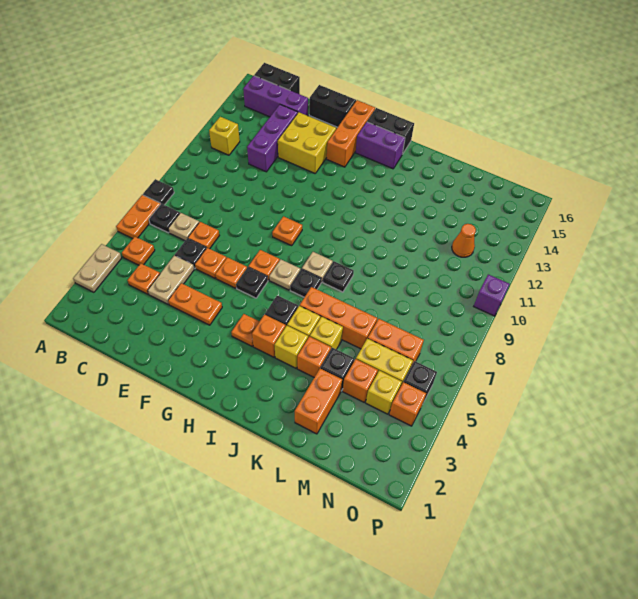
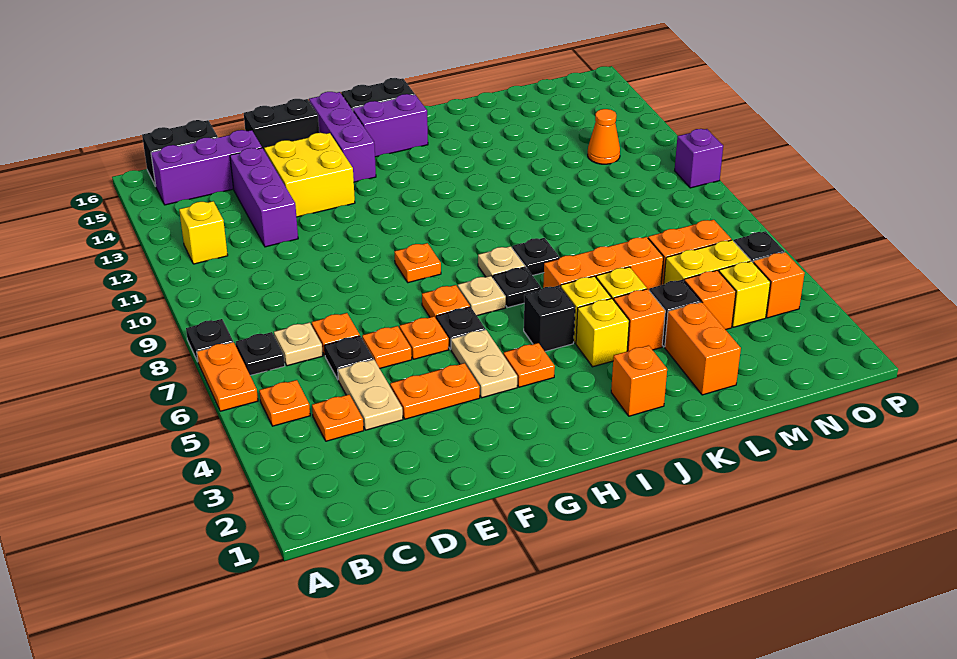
tan 1x2 plate [73,244,122,292] -> tan 1x2 plate moved to [451,329,517,398]
orange 1x3 brick [327,100,375,167] -> purple 1x3 brick [309,92,376,182]
orange 1x1 brick [252,315,286,357] -> orange 1x1 brick moved to [611,345,667,416]

